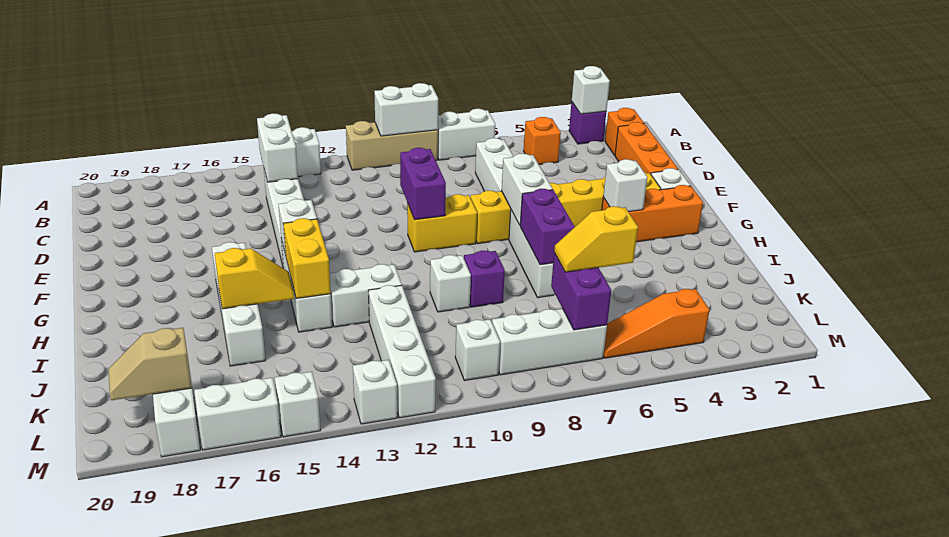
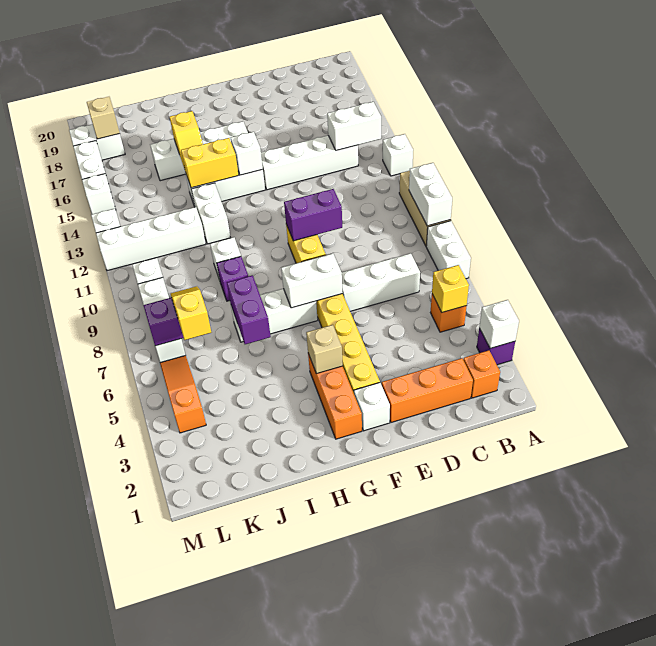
none -> yellow 1x1 brick [432,265,469,313]
white 1x1 brick [603,159,647,212] -> tan 1x1 brick [306,325,343,374]
purple 1x2 brick [520,189,574,265] -> purple 1x2 brick turned to [227,275,271,344]

